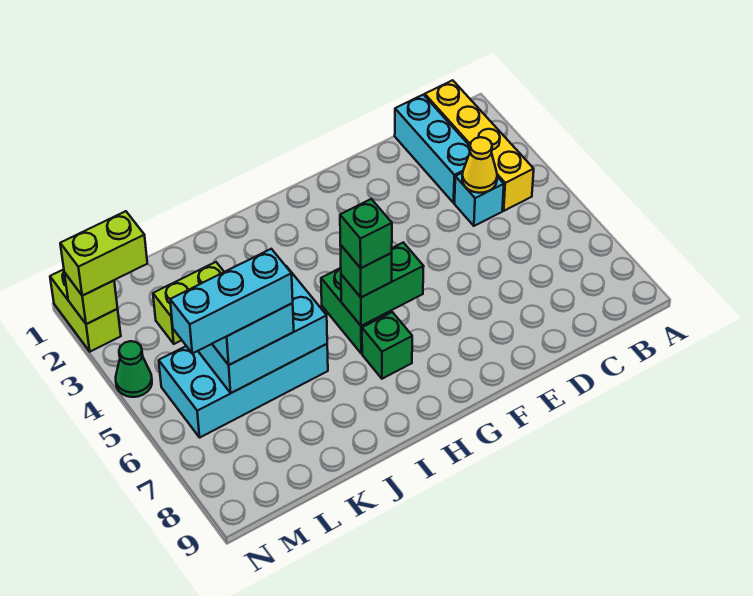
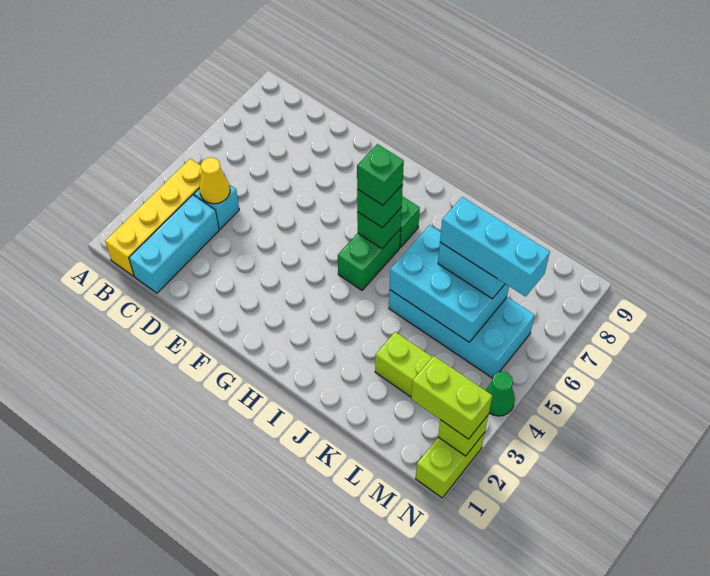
green 1x2 brick [341,242,424,326] -> green 1x1 brick [357,207,402,249]

